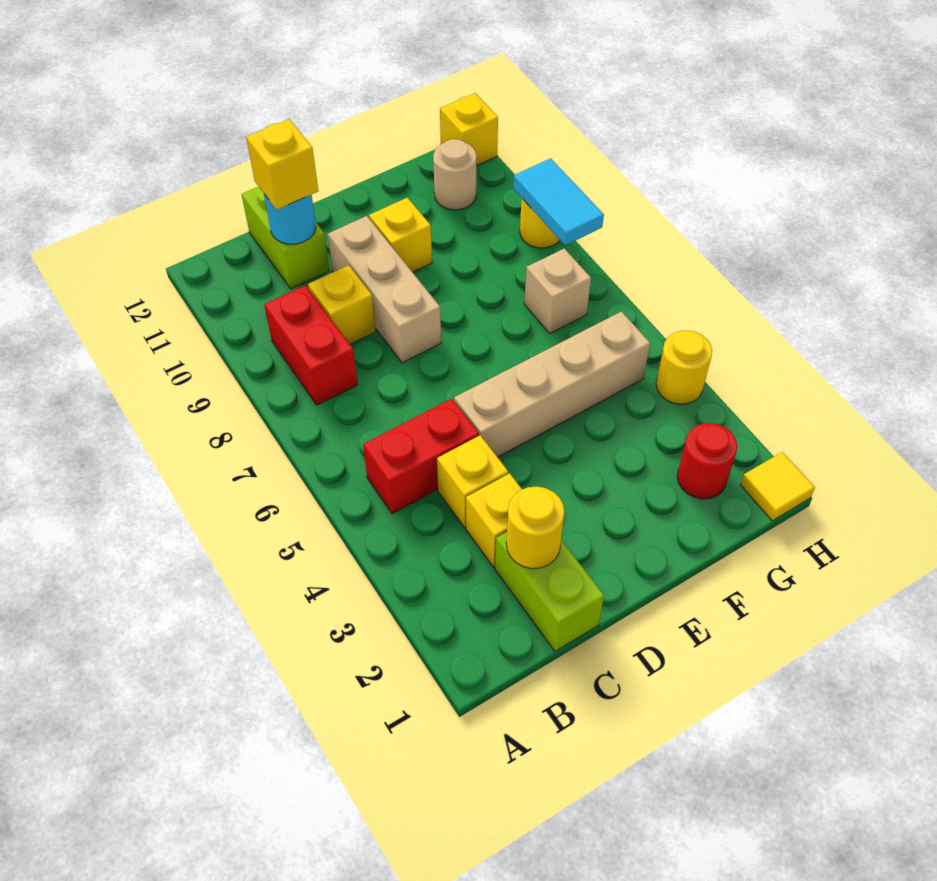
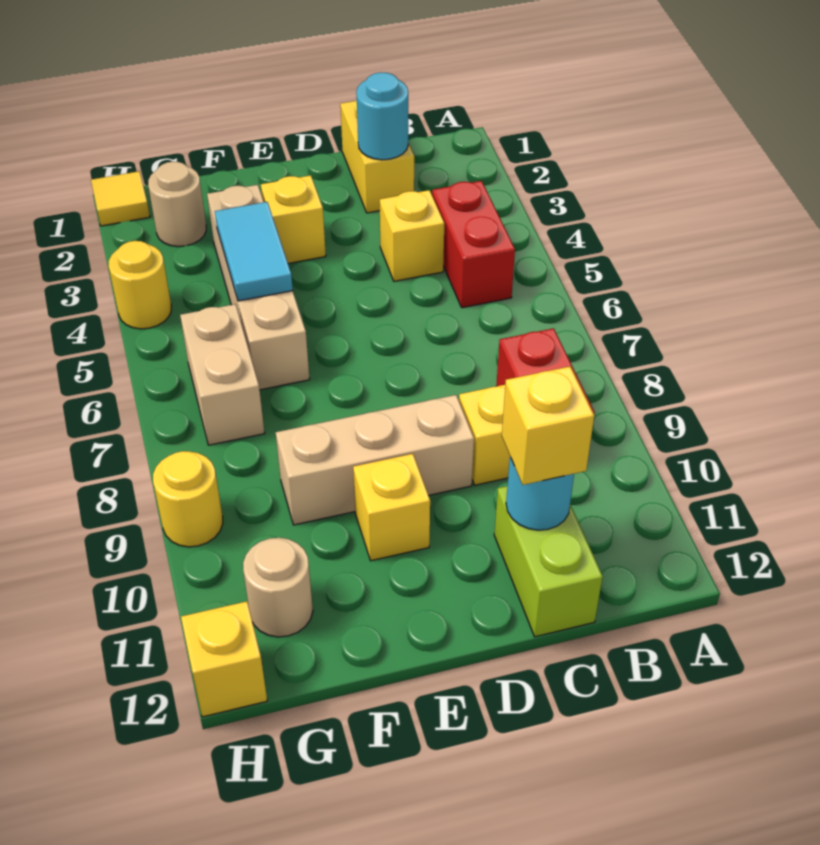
red 1x2 brick [363,399,479,514] -> red 1x2 brick turned to [432,181,515,308]
lime 1x2 brick [495,532,604,651] -> yellow 1x2 brick [340,100,414,213]
yellow 1x1 round brick [506,486,564,569] -> cyan 1x1 round brick [356,72,408,160]
yellow 1x1 brick [466,473,522,567] -> yellow 1x1 brick moved to [261,175,326,264]
tan 1x4 brick [454,312,650,457] -> tan 1x4 brick turned to [207,185,310,390]
tan 1x3 brick [328,216,441,363] -> tan 1x3 brick turned to [276,395,474,525]
red 1x1 round brick [677,423,737,499] -> tan 1x1 round brick [148,162,206,247]
tan 1x1 brick [524,248,591,333] -> tan 1x2 brick [180,304,265,445]
cyan 1x2 tile [513,158,604,245] -> cyan 1x2 tile moved to [215,202,293,301]

